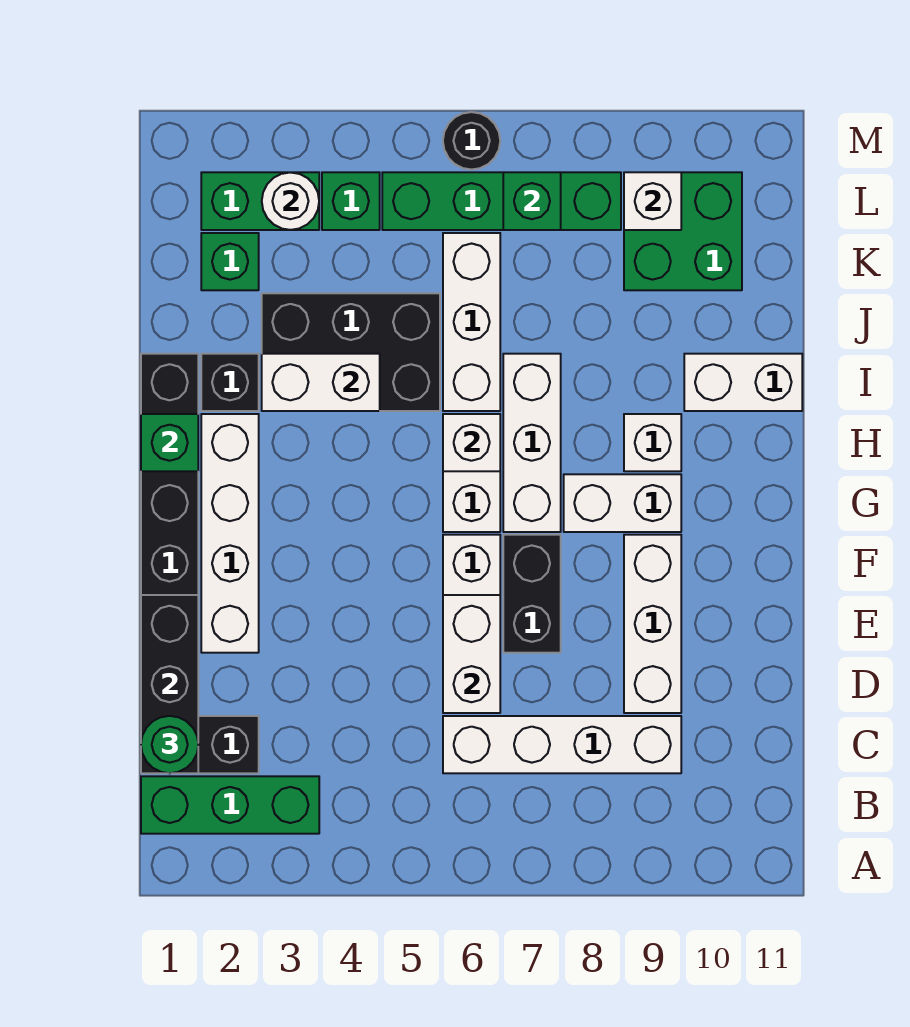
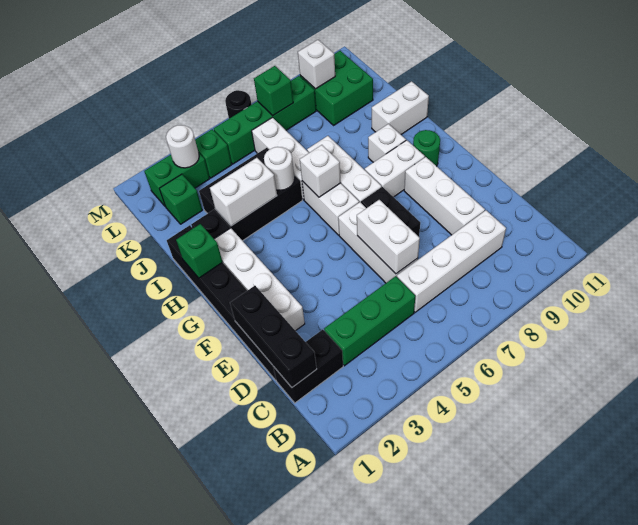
green 1x3 brick [141,776,319,834] -> green 1x3 brick moved to [324,276,415,366]
green 1x1 round brick [141,716,198,773] -> green 1x1 round brick moved to [413,130,440,166]
none -> white 1x1 round brick [264,147,295,190]

